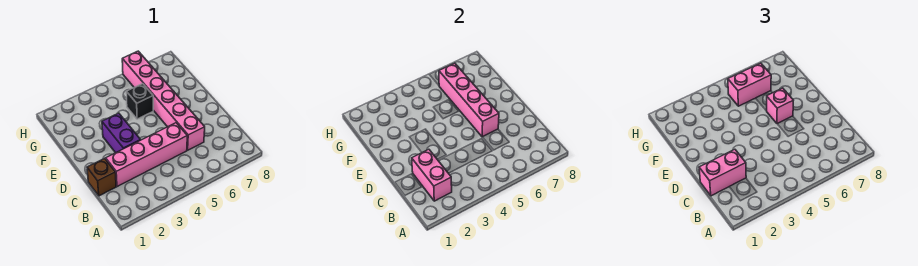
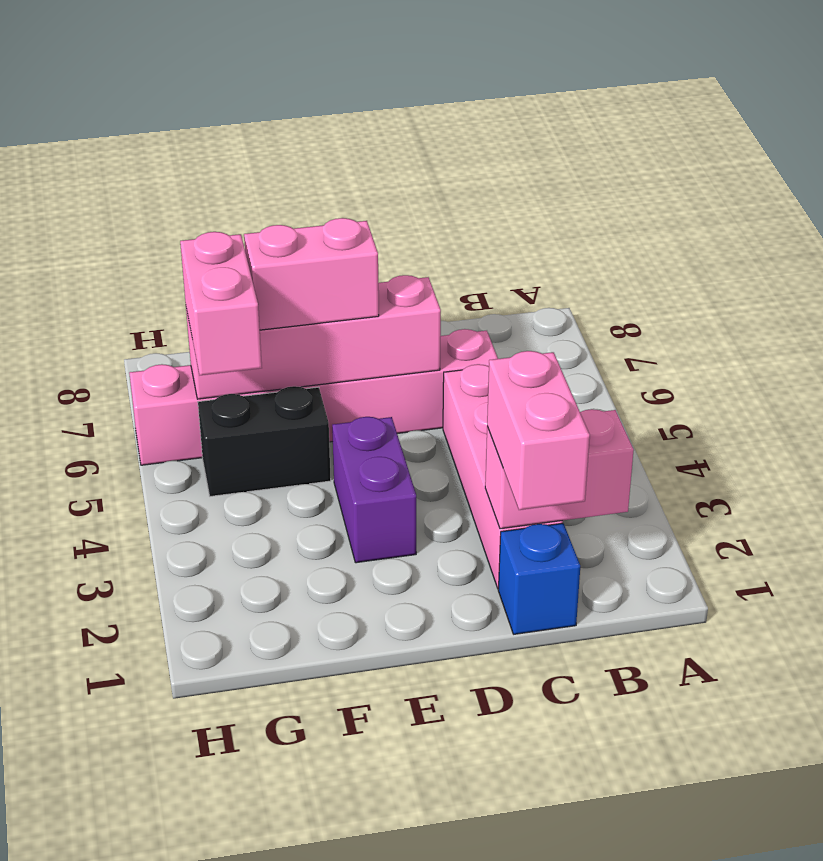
brown 1x1 brick [87,158,116,196] -> blue 1x1 brick [498,523,580,634]
purple 1x2 brick [102,113,140,153] -> purple 1x2 brick turned to [332,417,416,563]
pink 1x1 brick [767,88,793,124] -> pink 1x2 brick [244,218,379,330]
black 1x1 brick [126,84,153,119] -> black 1x2 brick [198,386,331,496]

